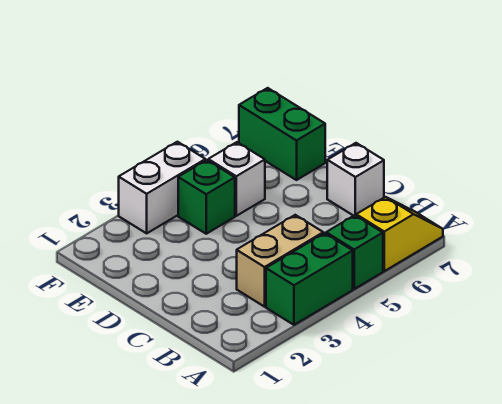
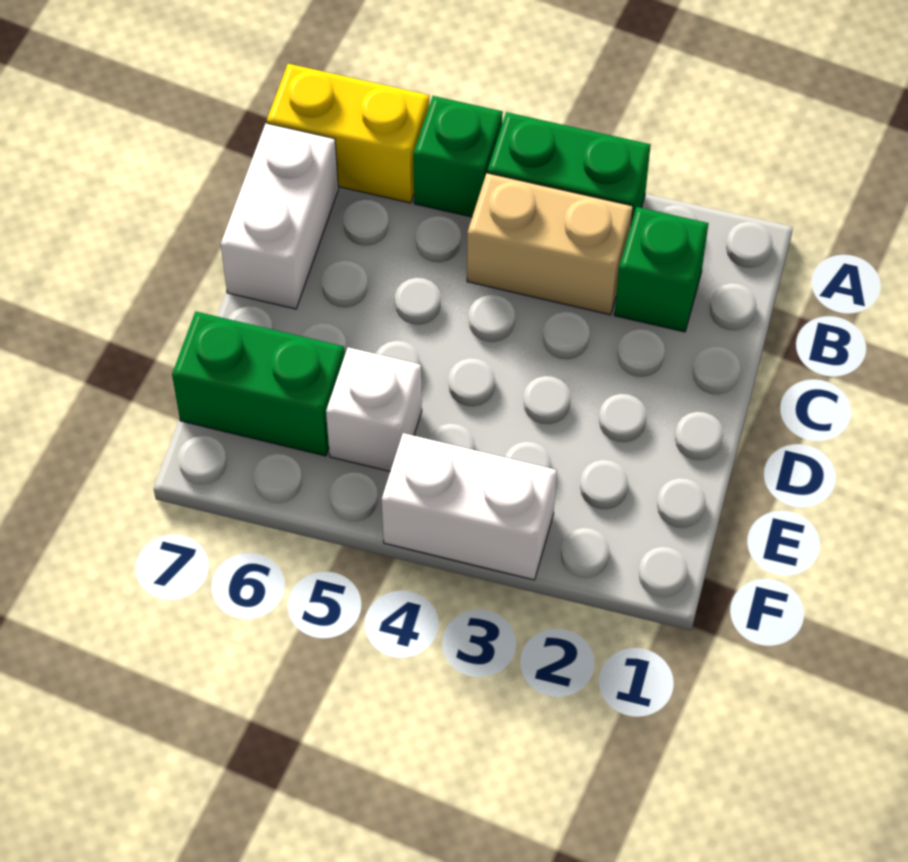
yellow 1x2 slope [356,197,443,271] -> yellow 1x2 brick [267,64,429,203]
white 1x1 brick [327,143,384,216] -> white 1x2 brick [221,123,338,309]
green 1x1 brick [178,160,235,234] -> green 1x1 brick moved to [614,207,708,332]
green 1x2 brick [239,88,325,180] -> green 1x2 brick turned to [172,312,345,456]

